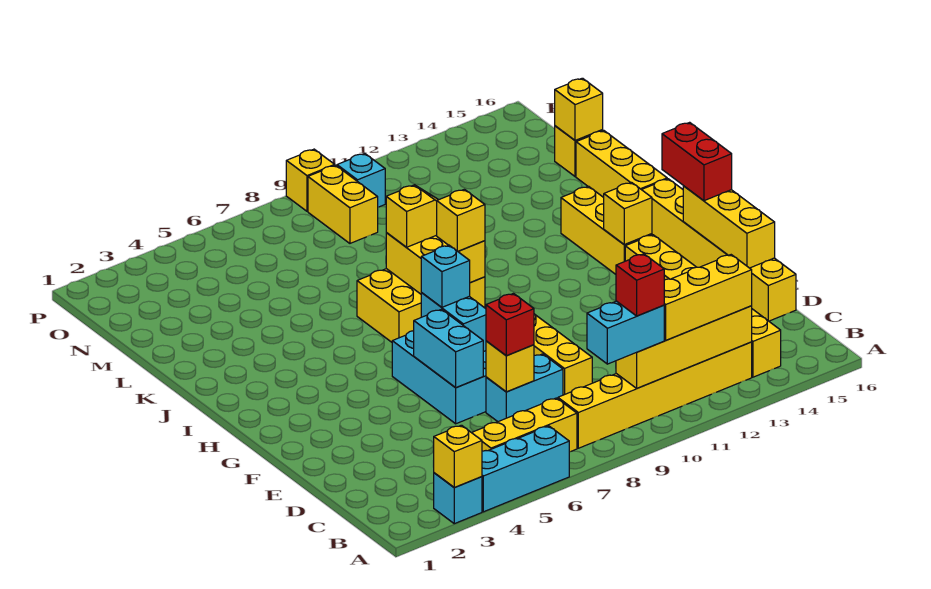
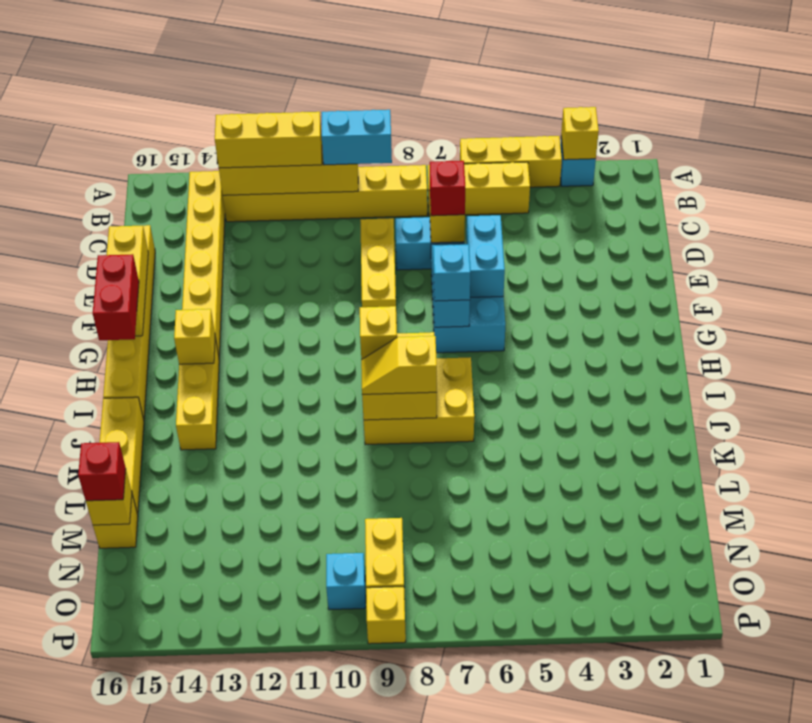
cyan 1x3 brick [482,426,569,512] -> yellow 1x3 brick [460,136,562,187]
red 1x1 brick [616,254,664,316] -> red 1x1 brick moved to [78,442,126,501]

